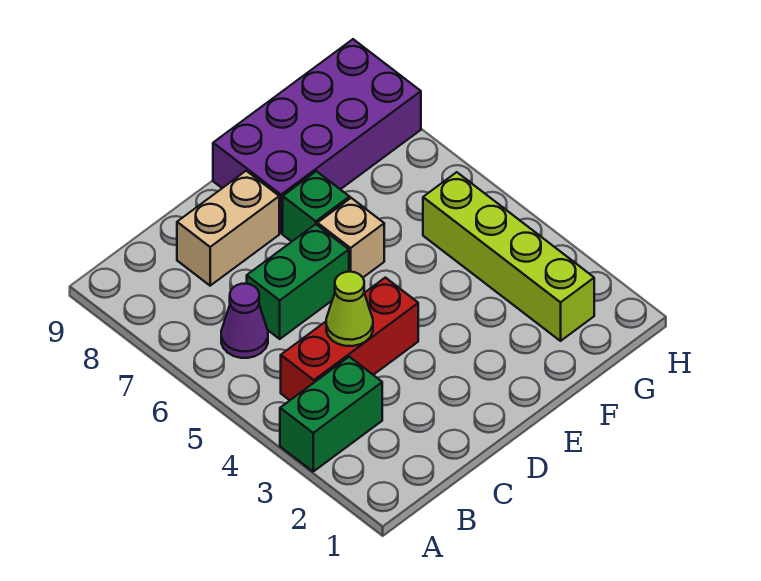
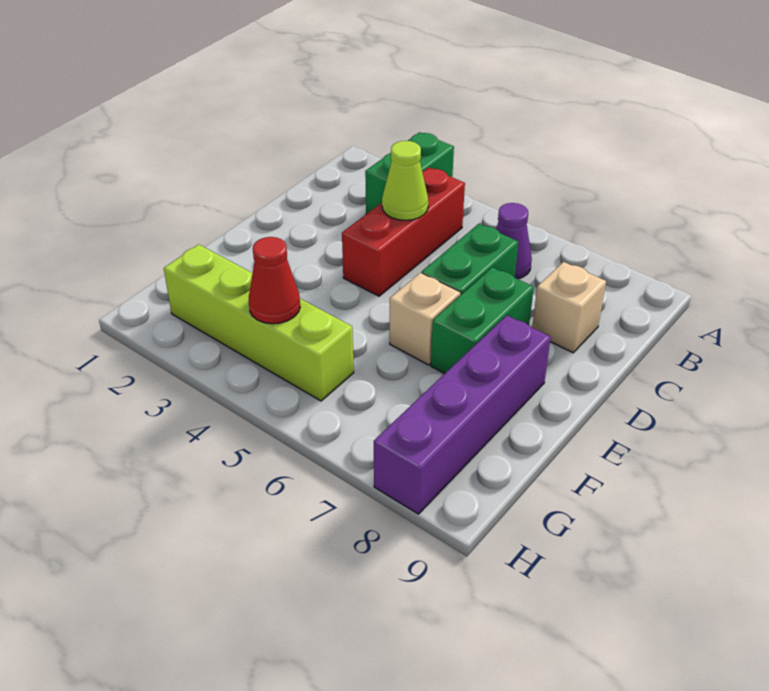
tan 1x2 brick [177,171,279,286] -> tan 1x1 brick [532,262,606,353]
green 1x1 brick [283,171,350,242] -> green 1x2 brick [431,267,534,374]
purple 2x4 brick [213,39,421,233] -> purple 1x4 brick [374,315,551,514]
none -> red 1x1 cone [249,237,300,324]

